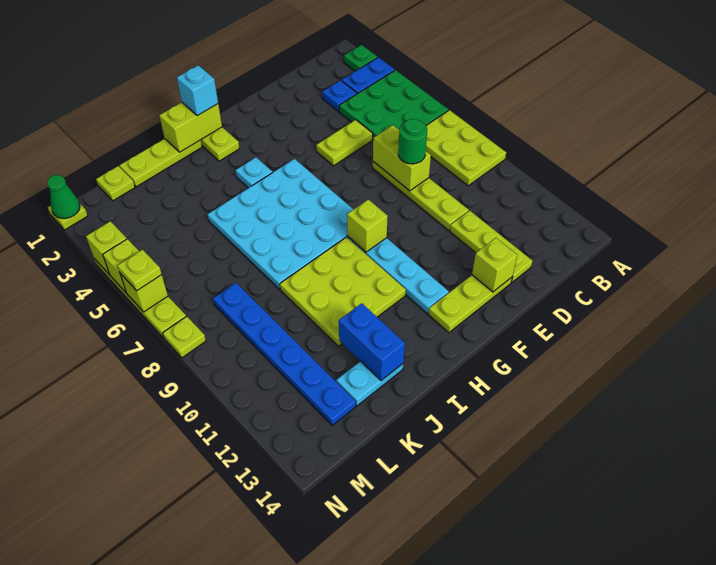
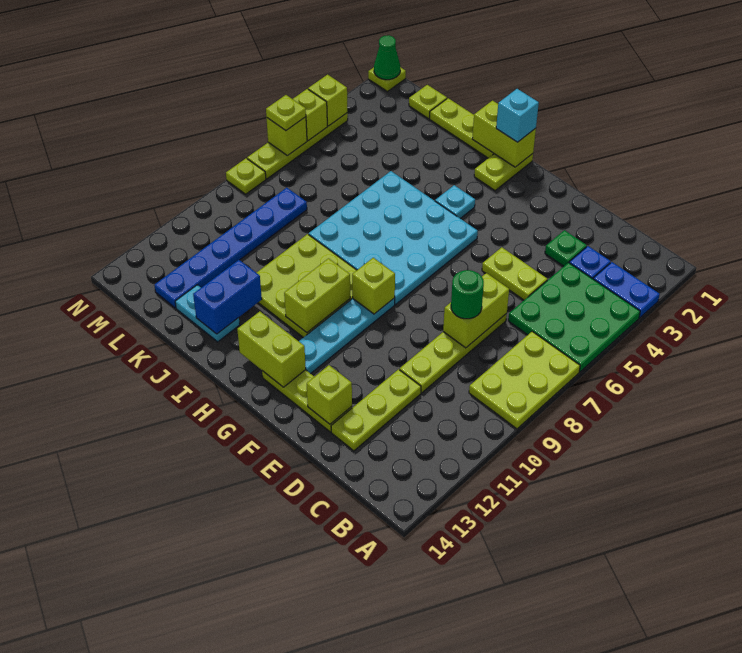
green 1x1 plate [344,45,378,71] -> green 1x1 plate moved to [545,230,587,266]
none -> lime 1x2 brick [237,311,306,387]
none -> lime 1x2 brick [284,258,350,332]

